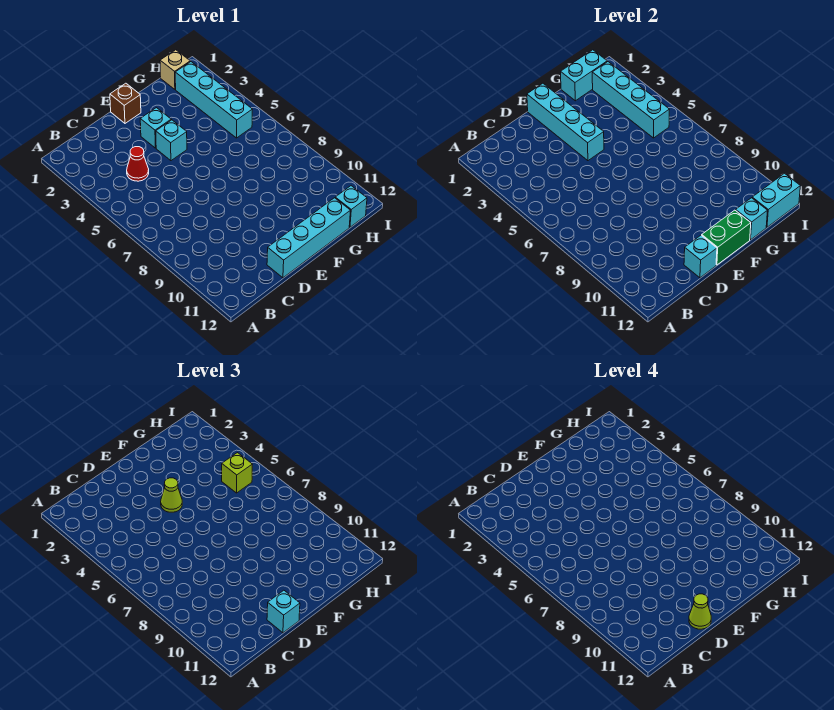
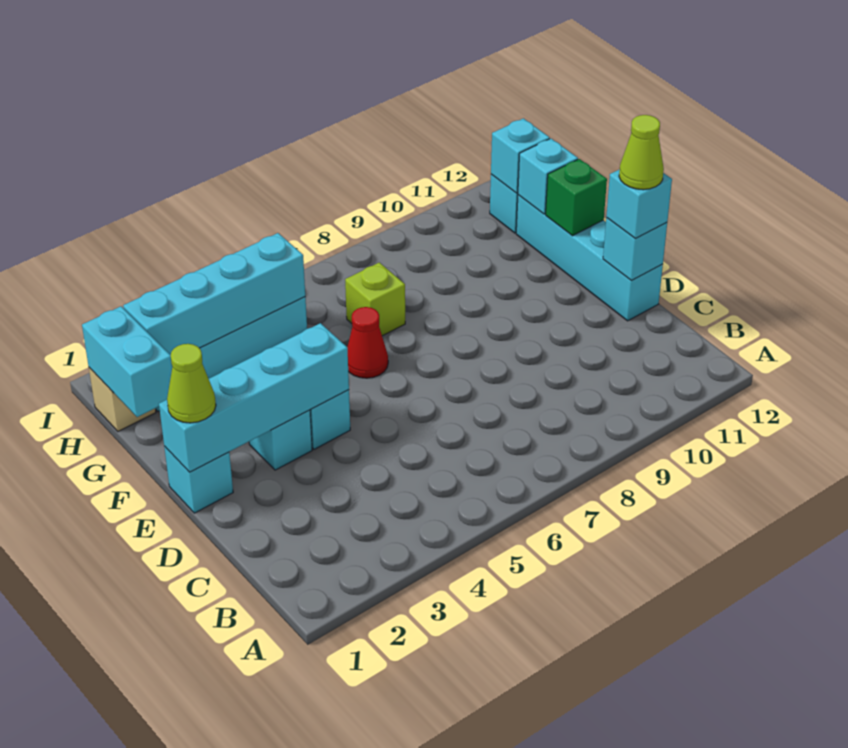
red 1x1 cone [127,147,149,181] -> red 1x1 cone moved to [347,307,388,378]
brown 1x1 brick [110,83,141,123] -> cyan 1x1 brick [164,446,233,513]
lime 1x1 cone [161,478,182,512] -> lime 1x1 cone moved to [167,344,216,423]
green 1x2 brick [702,210,751,265] -> green 1x1 brick [546,159,607,236]
lime 1x1 brick [222,453,253,493] -> lime 1x1 brick moved to [345,262,405,336]
cyan 1x2 brick [752,173,800,227] -> cyan 1x1 brick [491,118,550,193]

